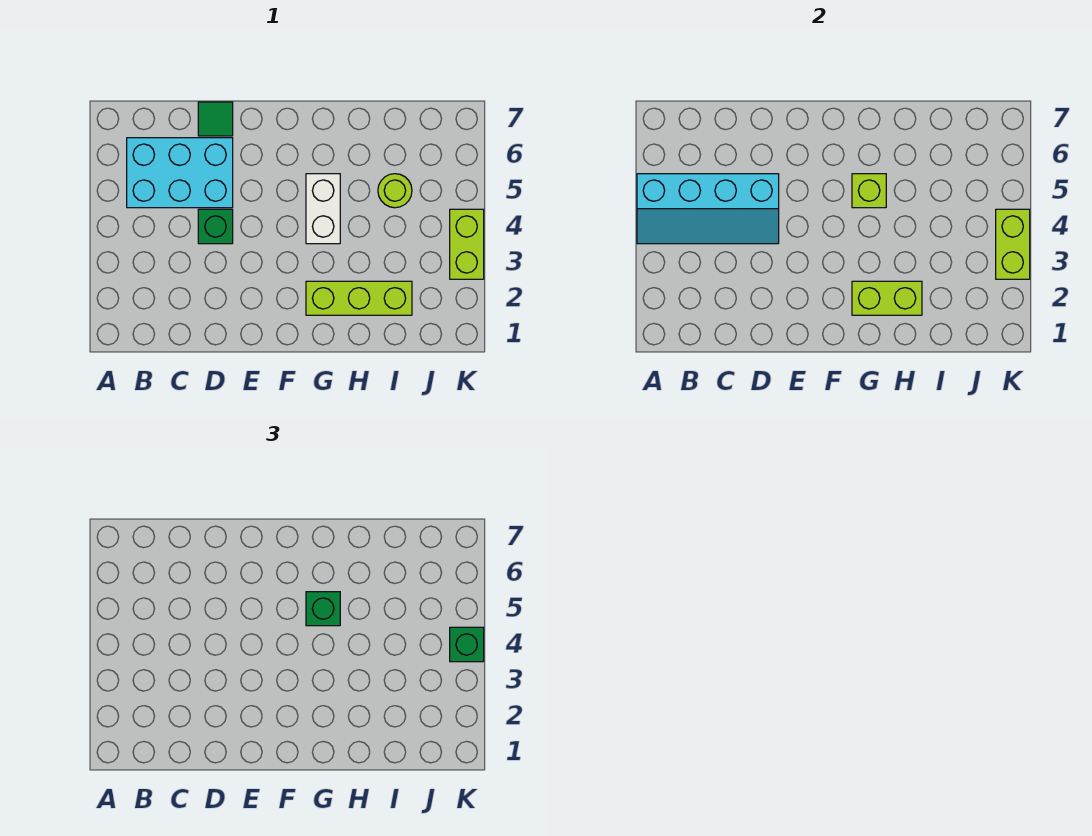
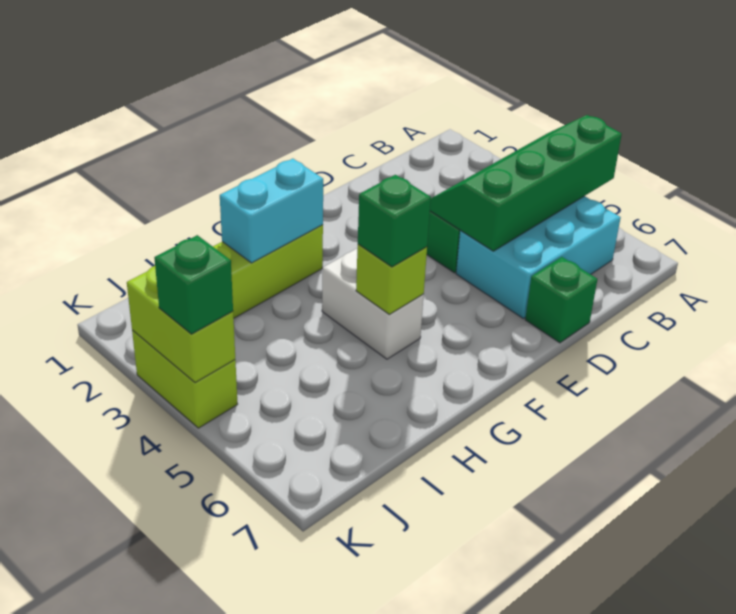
cyan 2x4 slope [637,174,779,244] -> green 2x4 slope [430,115,622,251]
green 1x1 tile [198,102,233,136] -> green 1x1 brick [525,257,597,343]
lime 1x2 brick [852,281,922,315] -> cyan 1x2 brick [220,159,323,263]
lime 1x1 round brick [378,174,412,208] -> none

